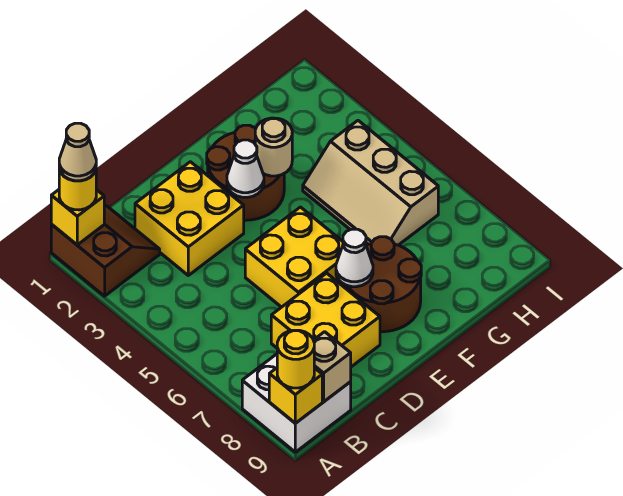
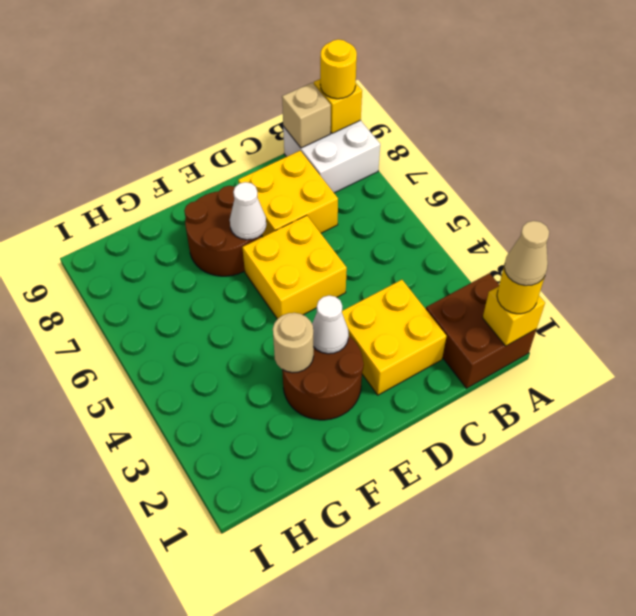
brown 2x2 slope [51,205,160,296] -> brown 2x2 brick [426,273,537,388]
tan 2x3 slope [303,121,438,245] -> none

